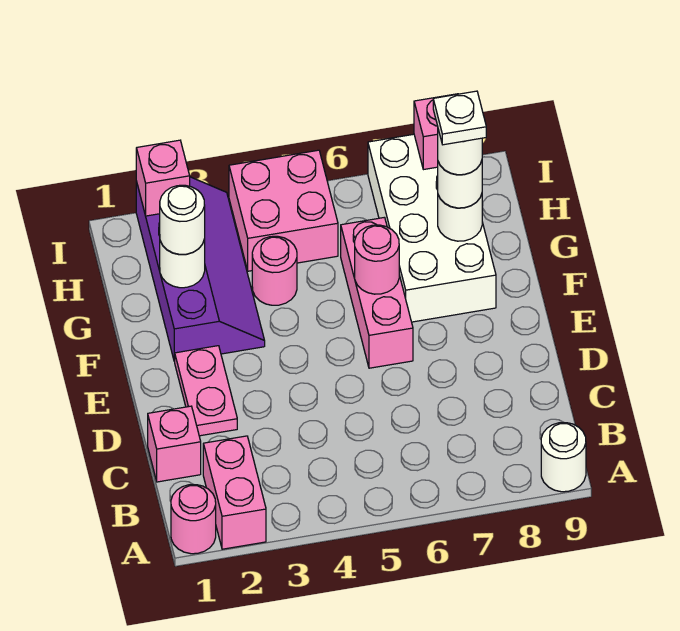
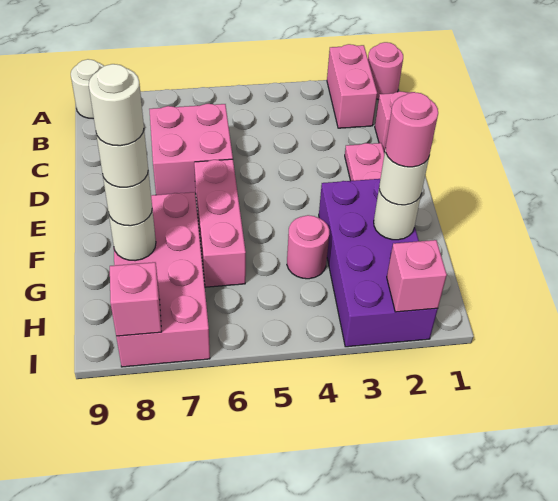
purple 2x4 slope [136,177,265,361] -> purple 2x4 brick [319,179,438,347]
pink 1x1 round brick [355,225,399,294] -> pink 1x1 round brick moved to [385,92,438,167]
white 2x4 brick [368,134,496,322] -> pink 2x4 brick [114,192,210,367]
white 1x1 plate [433,91,486,145] -> white 1x1 round brick [89,64,144,146]
pink 2x2 brick [229,150,338,271] -> pink 2x2 brick moved to [149,104,233,195]

